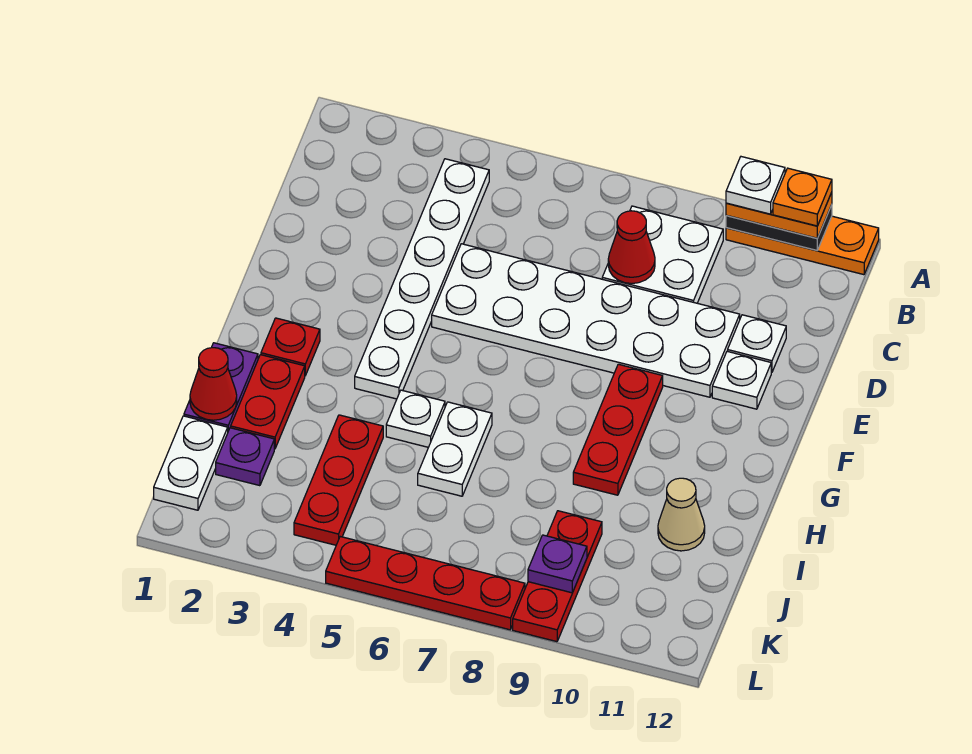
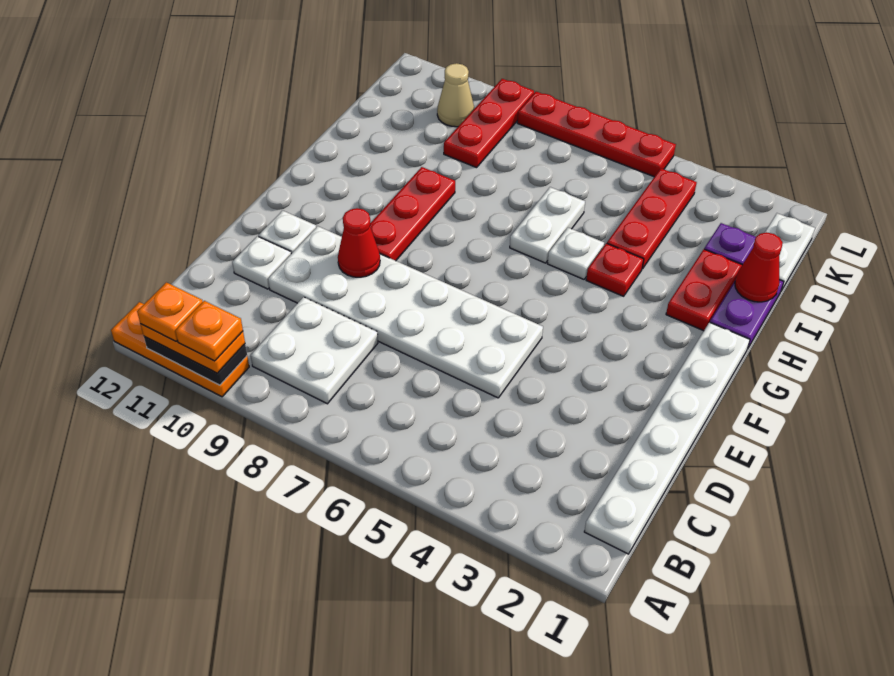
white 1x1 plate [726,157,785,214] -> orange 1x1 plate [175,301,243,361]
white 1x6 plate [355,159,489,399] -> white 1x6 plate moved to [584,322,750,554]
red 1x1 cone [608,211,655,284] -> red 1x1 cone moved to [338,208,380,277]
red 1x1 plate [261,318,320,376] -> red 1x1 plate moved to [586,243,644,296]
tan 1x1 cone [658,478,705,551] -> tan 1x1 cone moved to [437,63,474,127]
purple 1x1 plate [528,535,587,593] -> none

